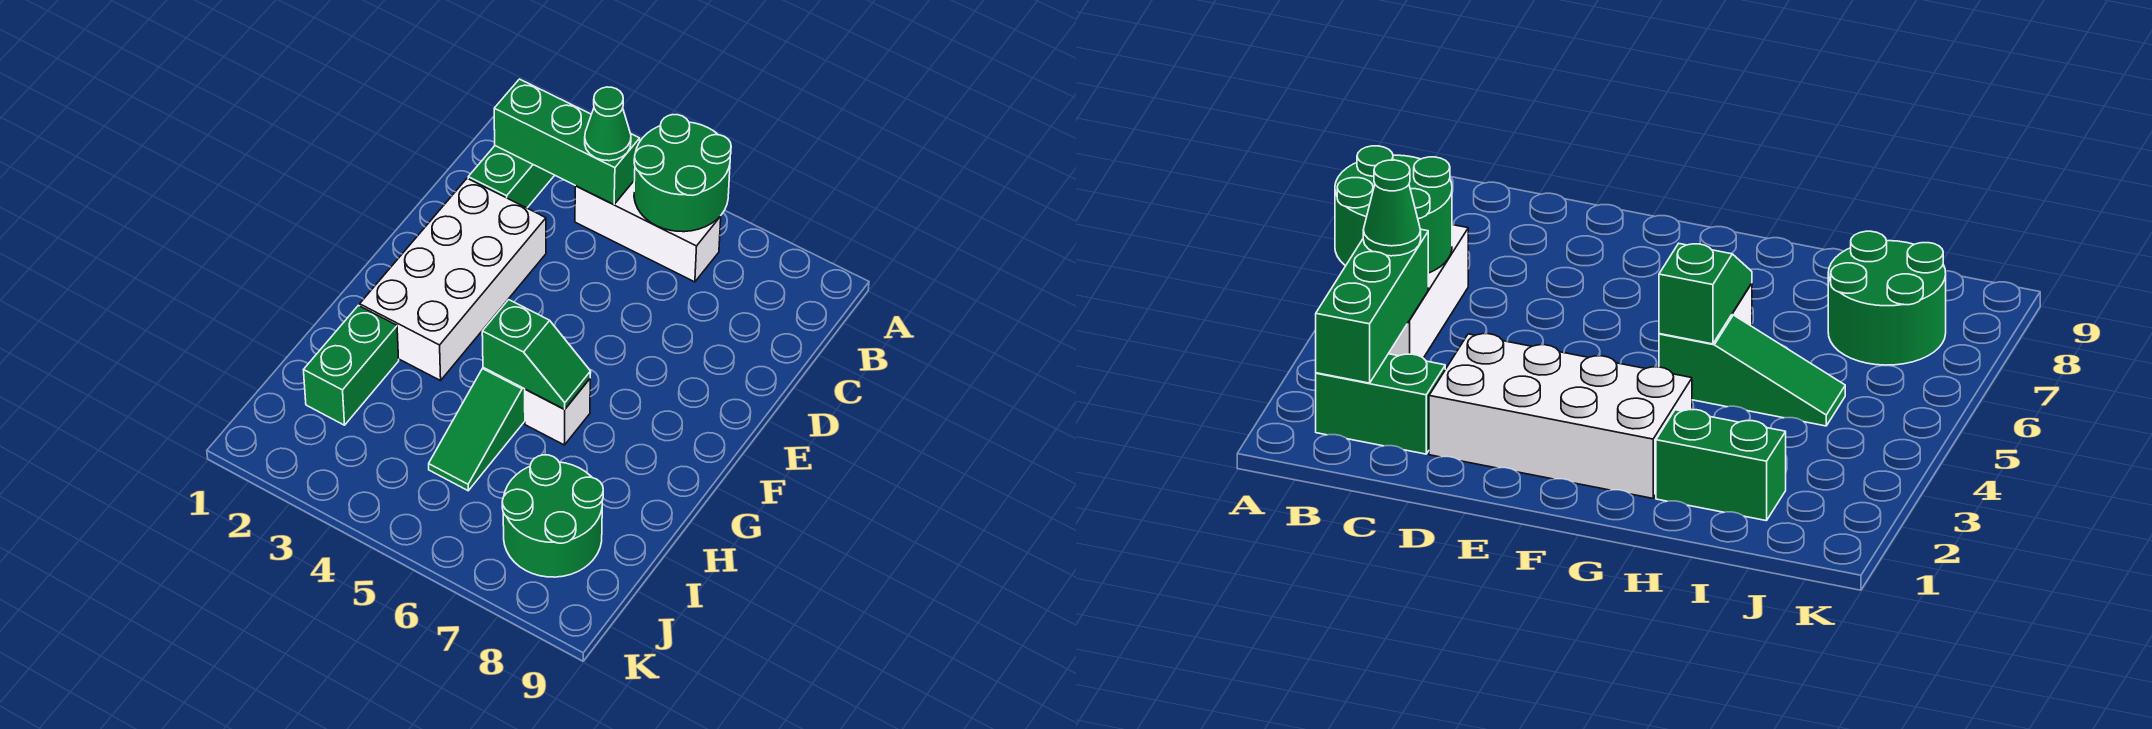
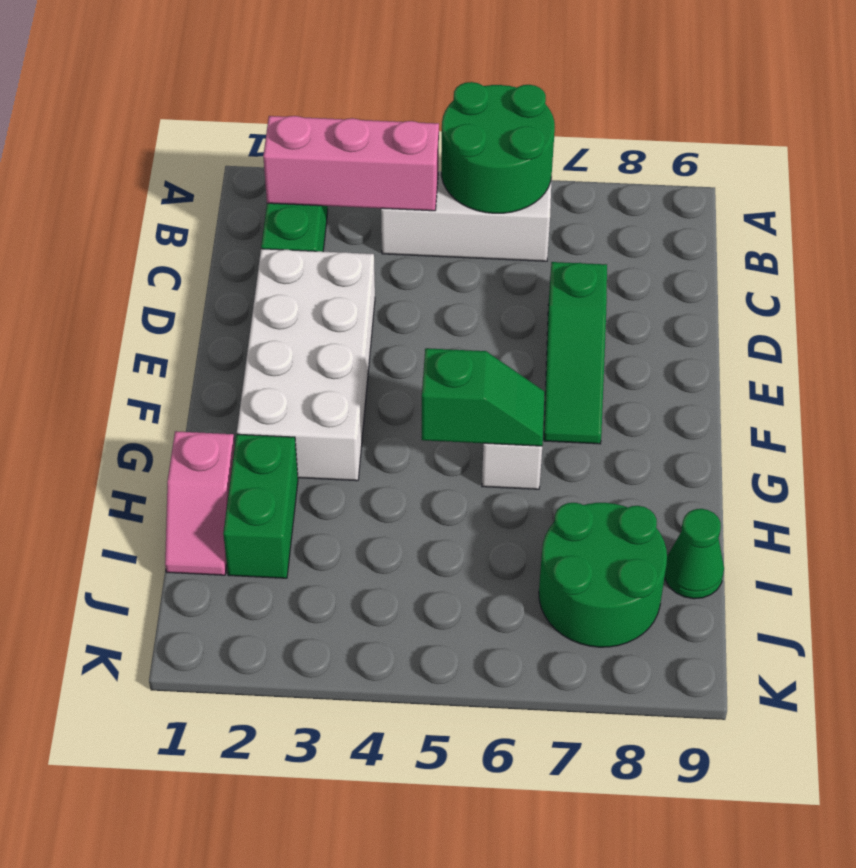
green 1x3 brick [494,79,640,205] -> pink 1x3 brick [263,116,439,211]
green 1x1 cone [585,87,631,161] -> green 1x1 cone moved to [665,509,724,599]
green 1x3 slope [429,368,525,491] -> green 1x3 slope moved to [544,262,607,444]
none -> pink 1x2 slope [165,431,235,575]

